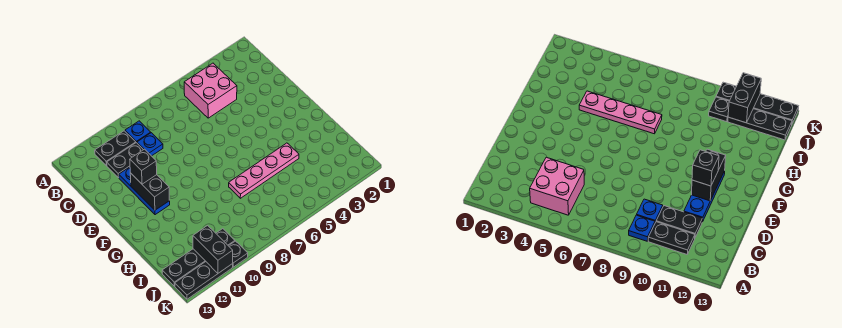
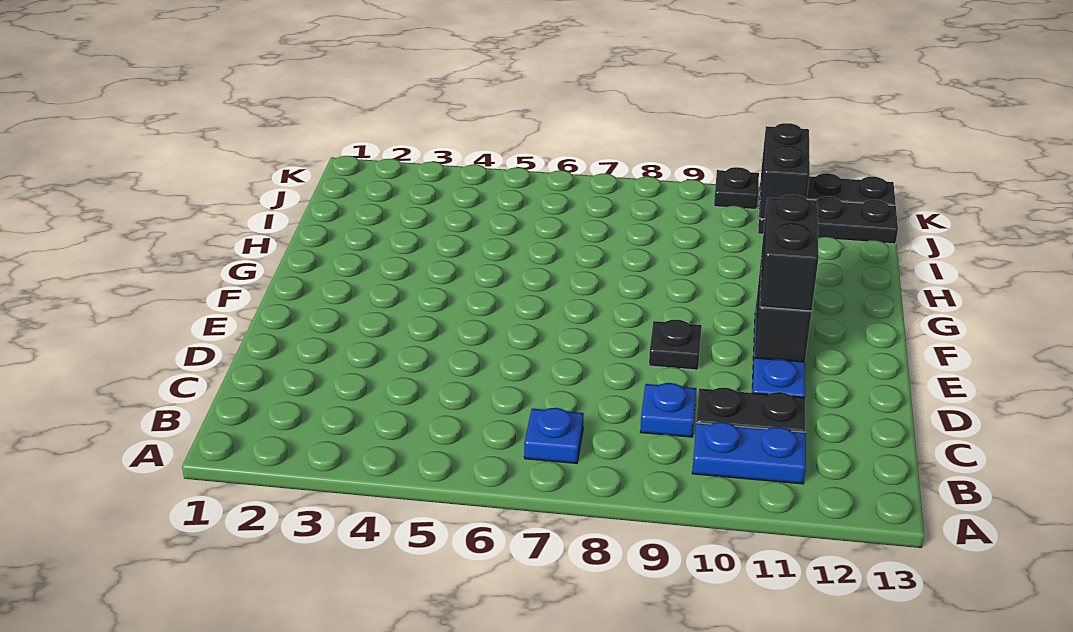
pink 2x2 brick [184,63,237,118] -> none
blue 1x1 plate [125,121,151,143] -> blue 1x1 plate moved to [524,408,584,463]
black 1x2 plate [95,131,136,166] -> blue 1x2 plate [692,422,806,484]
black 1x1 brick [130,149,157,184] -> black 1x2 brick [760,195,819,311]
pink 1x4 plate [229,143,299,198] -> none
black 1x1 plate [216,229,235,246] -> black 1x1 plate moved to [649,320,702,370]

